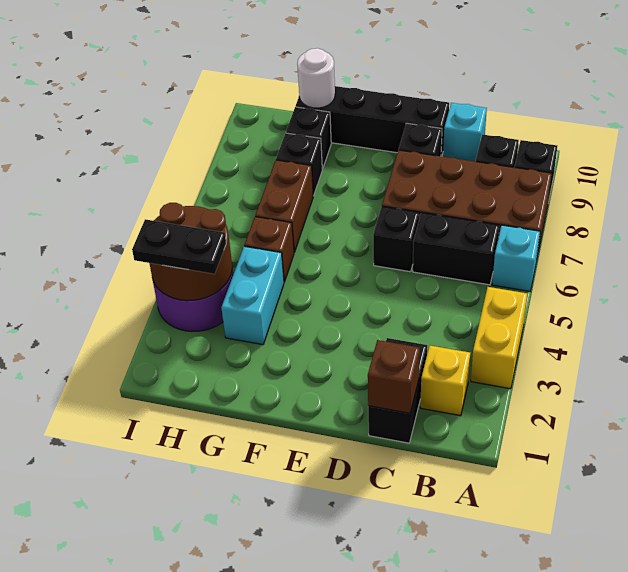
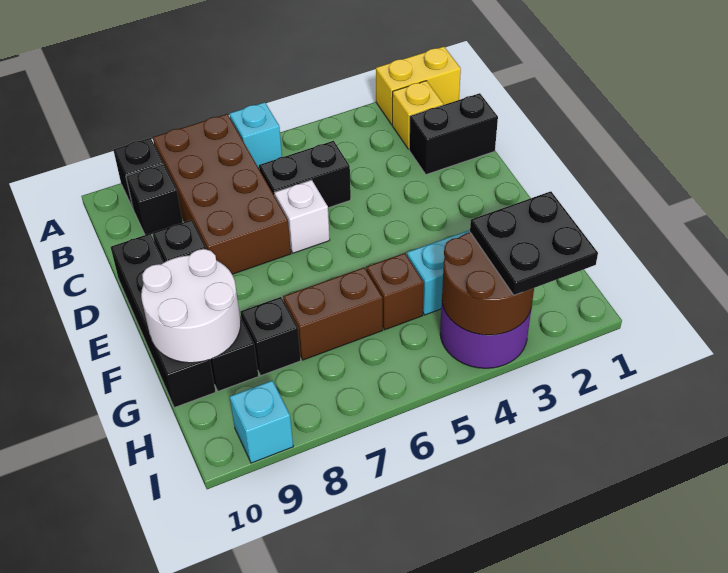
yellow 1x2 brick [471,287,527,389] -> yellow 1x2 brick moved to [376,47,461,125]
black 1x2 brick [413,212,499,285] -> black 1x2 brick turned to [259,141,351,208]
brown 1x1 brick [368,340,420,413] -> none
cyan 1x1 brick [443,103,487,162] -> cyan 1x1 brick moved to [230,381,293,463]
black 1x1 brick [373,206,419,272] -> white 1x1 brick [275,180,330,253]
white 1x1 round brick [297,48,335,108] -> white 2x2 round brick [141,249,241,363]
black 1x2 plate [132,219,226,274] -> black 2x2 plate [470,191,598,295]

